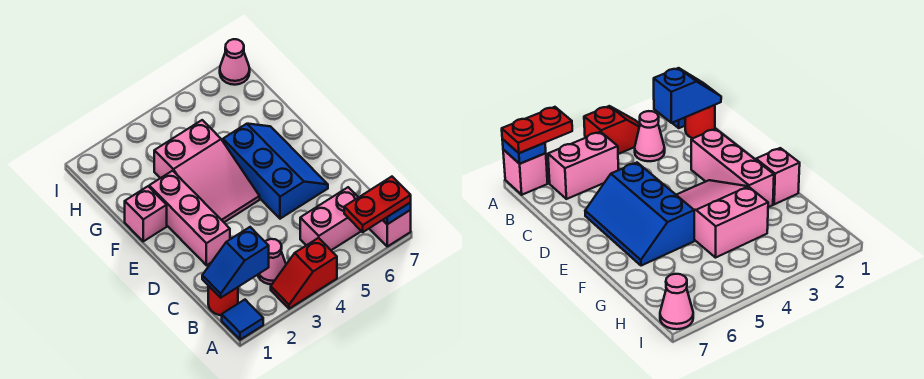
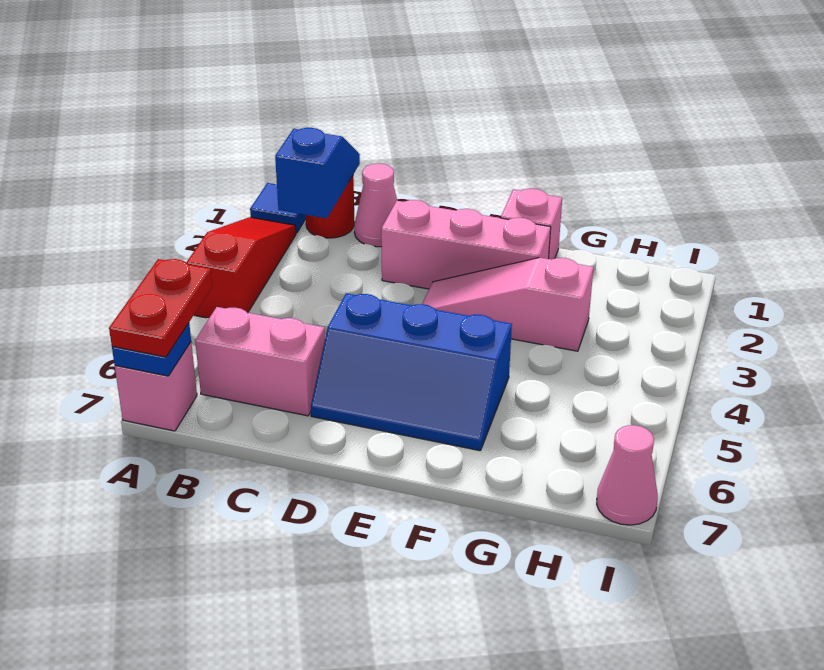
red 1x2 slope [271,238,337,309] -> red 1x3 slope [187,217,296,318]
pink 1x1 cone [258,239,286,284] -> pink 1x1 cone moved to [354,164,397,247]
pink 1x2 brick [300,187,361,250] -> pink 1x2 brick turned to [195,307,325,416]
pink 2x3 slope [154,120,260,222] -> pink 1x3 slope [422,258,593,351]

